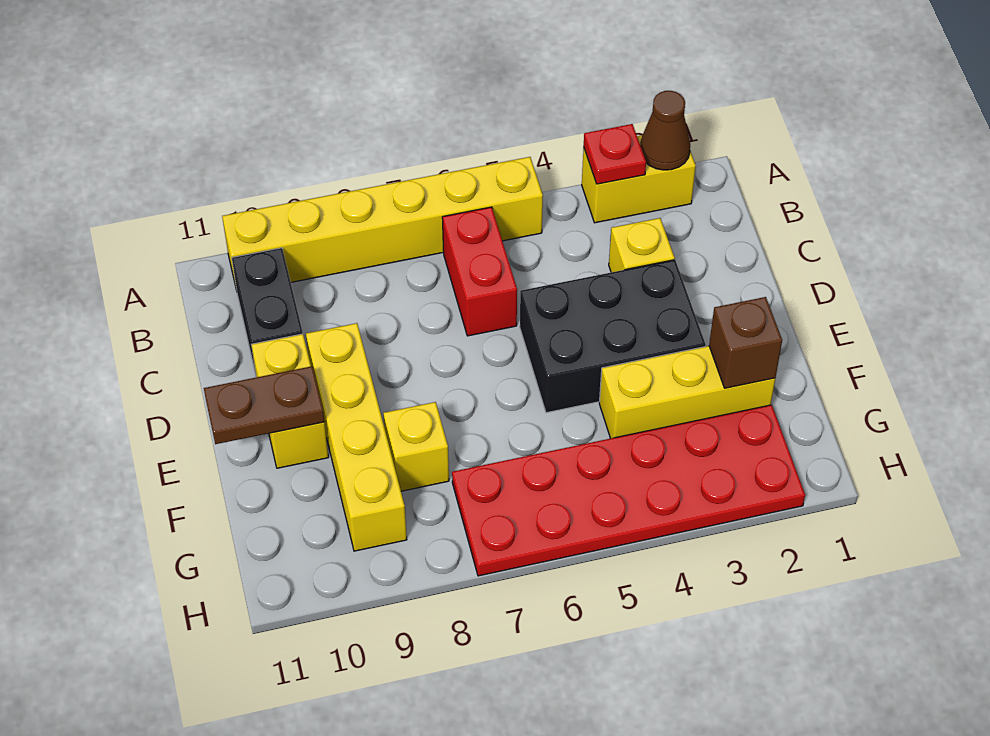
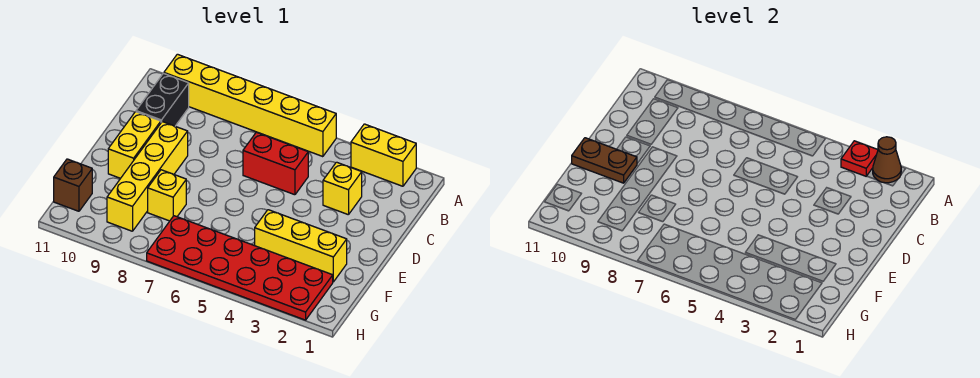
red 1x2 brick [442,207,517,336] -> red 1x2 brick turned to [243,132,308,195]
black 2x3 brick [520,260,706,413] -> none
brown 1x1 brick [709,297,782,388] -> brown 1x1 brick moved to [54,159,92,211]

